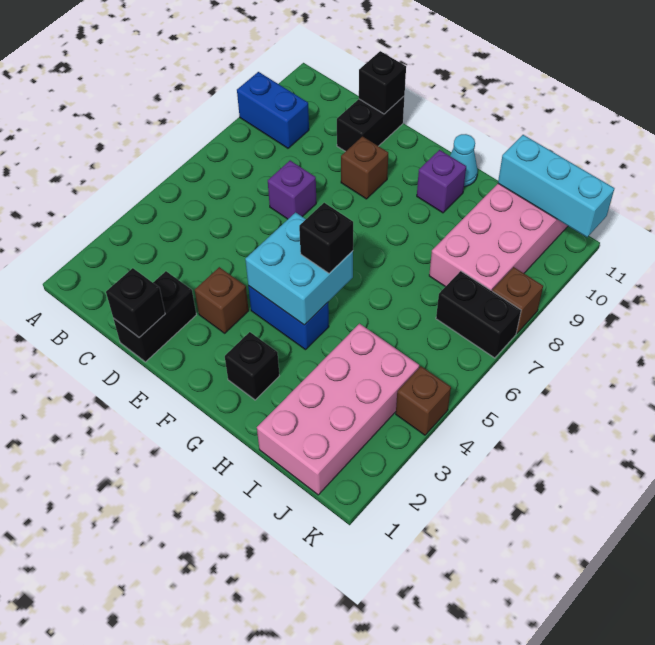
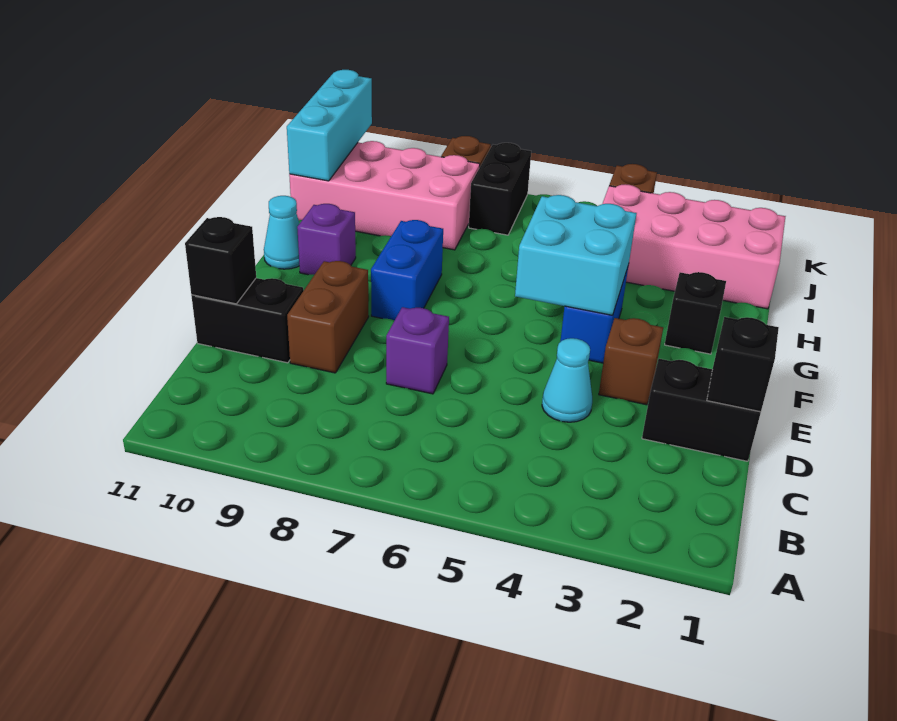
blue 1x2 brick [237,72,309,148] -> blue 1x2 brick moved to [371,220,443,321]
none -> cyan 1x1 cone [542,338,592,422]
brown 1x1 brick [341,136,388,199] -> brown 1x2 brick [287,261,369,373]
black 1x1 brick [299,203,353,273] -> none

